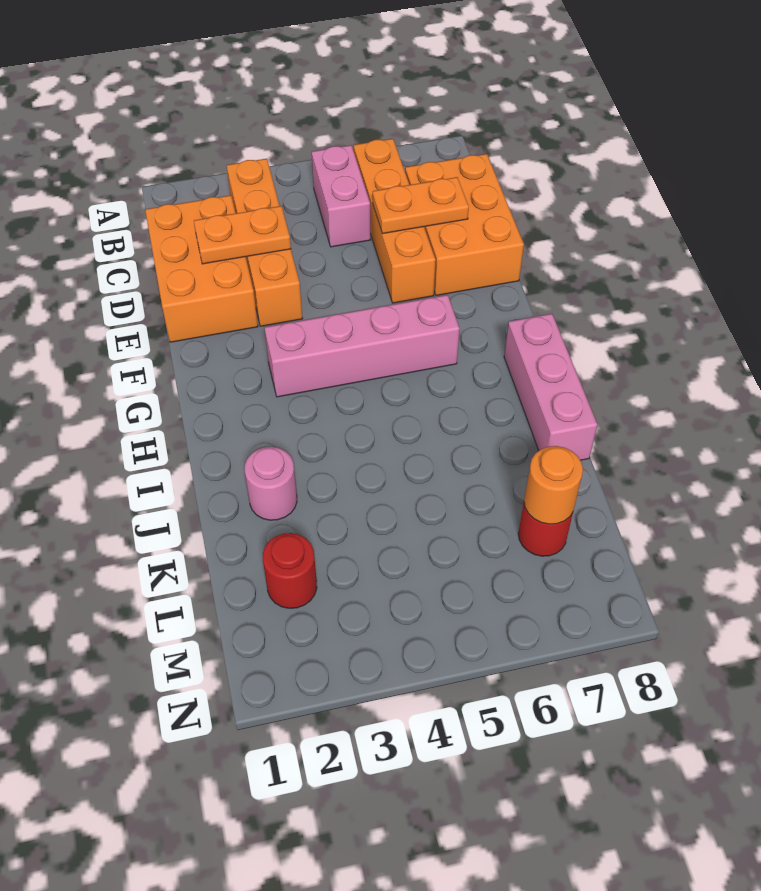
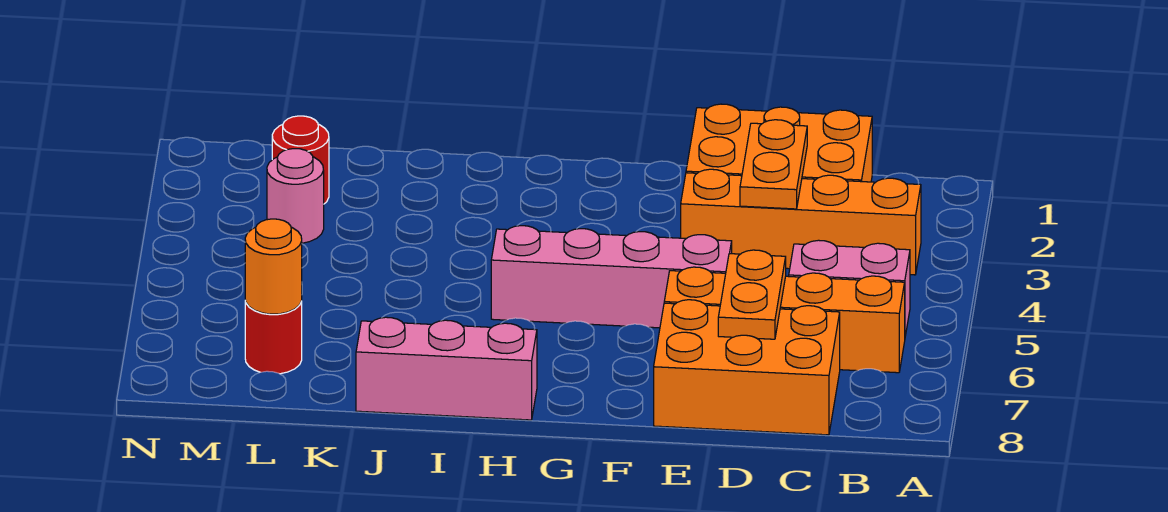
pink 1x4 brick [264,295,460,397] -> pink 1x4 brick turned to [491,226,732,328]
pink 1x1 round brick [245,447,297,520] -> pink 1x1 round brick moved to [267,149,324,243]

